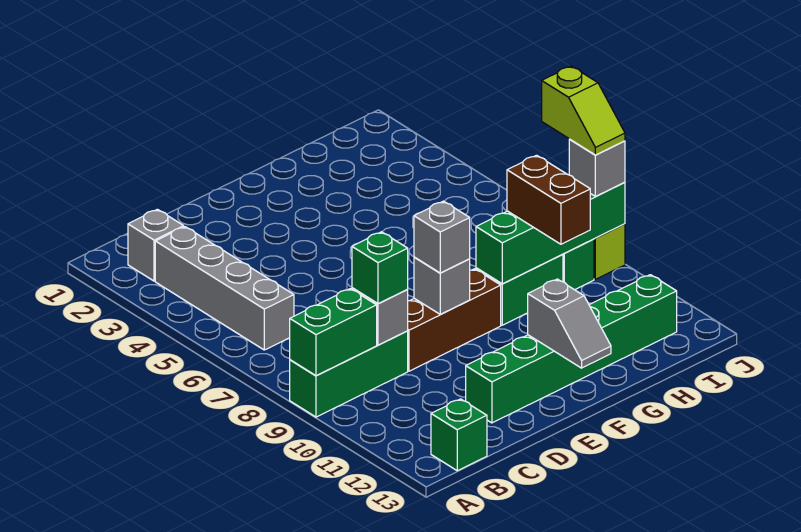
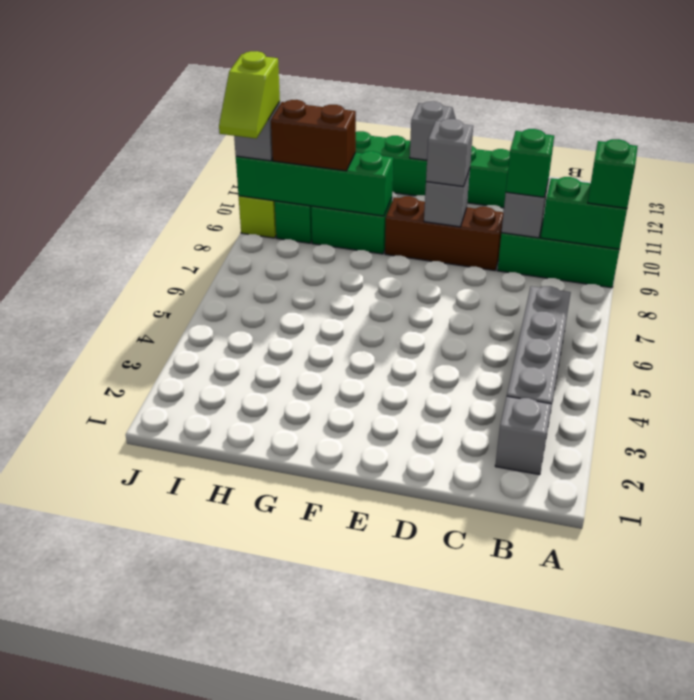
green 1x1 brick [431,399,487,471] -> green 1x1 brick moved to [588,139,638,208]
brown 1x2 brick [507,155,590,244] -> brown 1x2 brick turned to [271,100,356,171]
lime 1x2 slope [542,66,625,155] -> lime 1x2 slope turned to [219,51,280,139]

